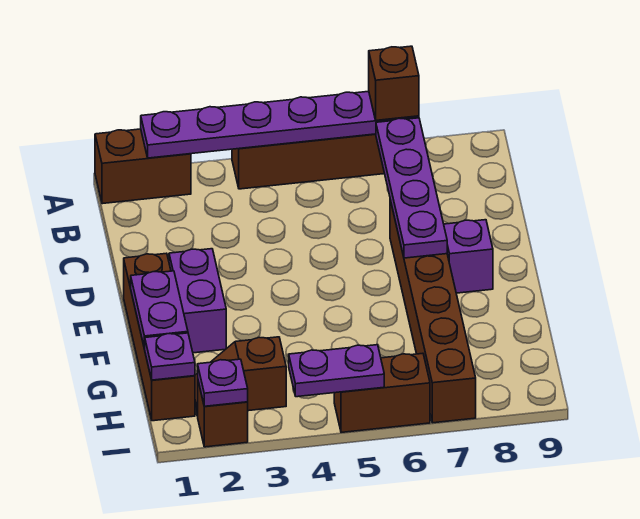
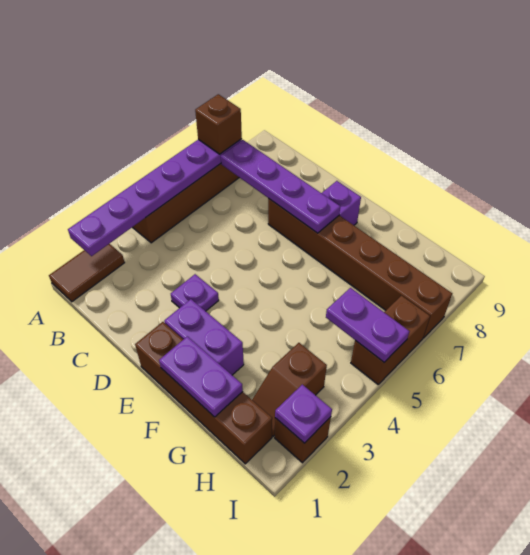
brown 1x2 brick [95,129,191,204] -> brown 1x2 tile [49,244,125,302]
purple 1x1 plate [145,333,195,380] -> purple 1x1 plate moved to [171,274,219,311]
purple 1x2 plate [289,345,384,397] -> purple 1x2 plate turned to [326,288,409,362]

